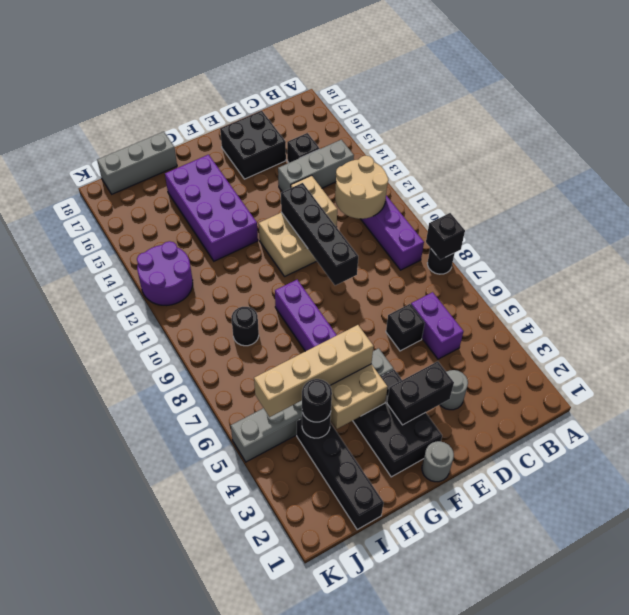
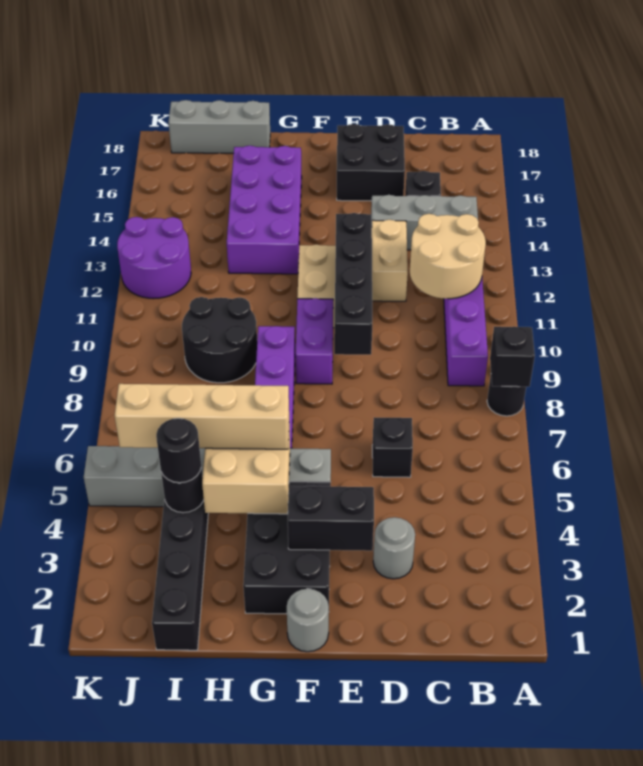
purple 1x2 brick [411,292,463,359] -> purple 1x2 brick moved to [295,298,333,384]
black 1x1 round brick [231,307,259,346] -> black 2x2 round brick [182,297,257,383]

